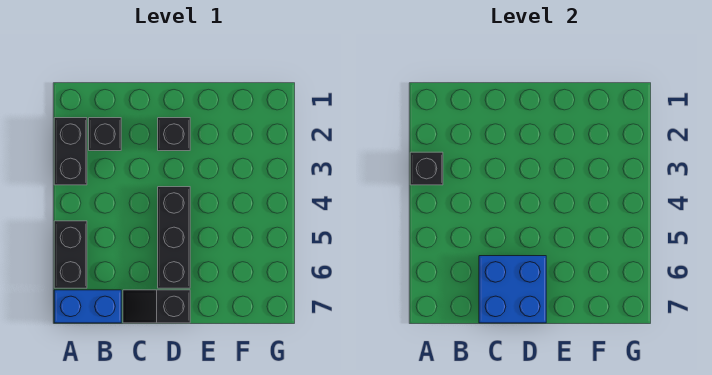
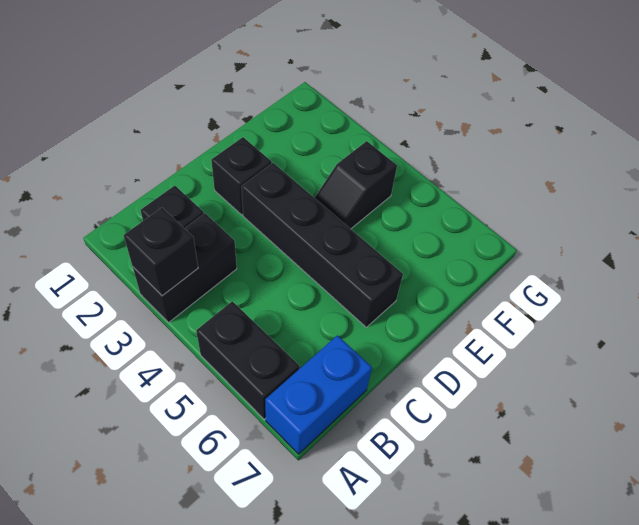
black 1x2 brick [54,118,87,185] -> black 1x2 brick turned to [133,213,237,323]
blue 2x2 brick [479,256,546,323] -> none
black 1x2 slope [123,290,190,323] -> black 1x2 slope moved to [315,141,397,229]
black 1x3 brick [158,187,190,288] -> black 1x4 brick [241,163,403,327]

